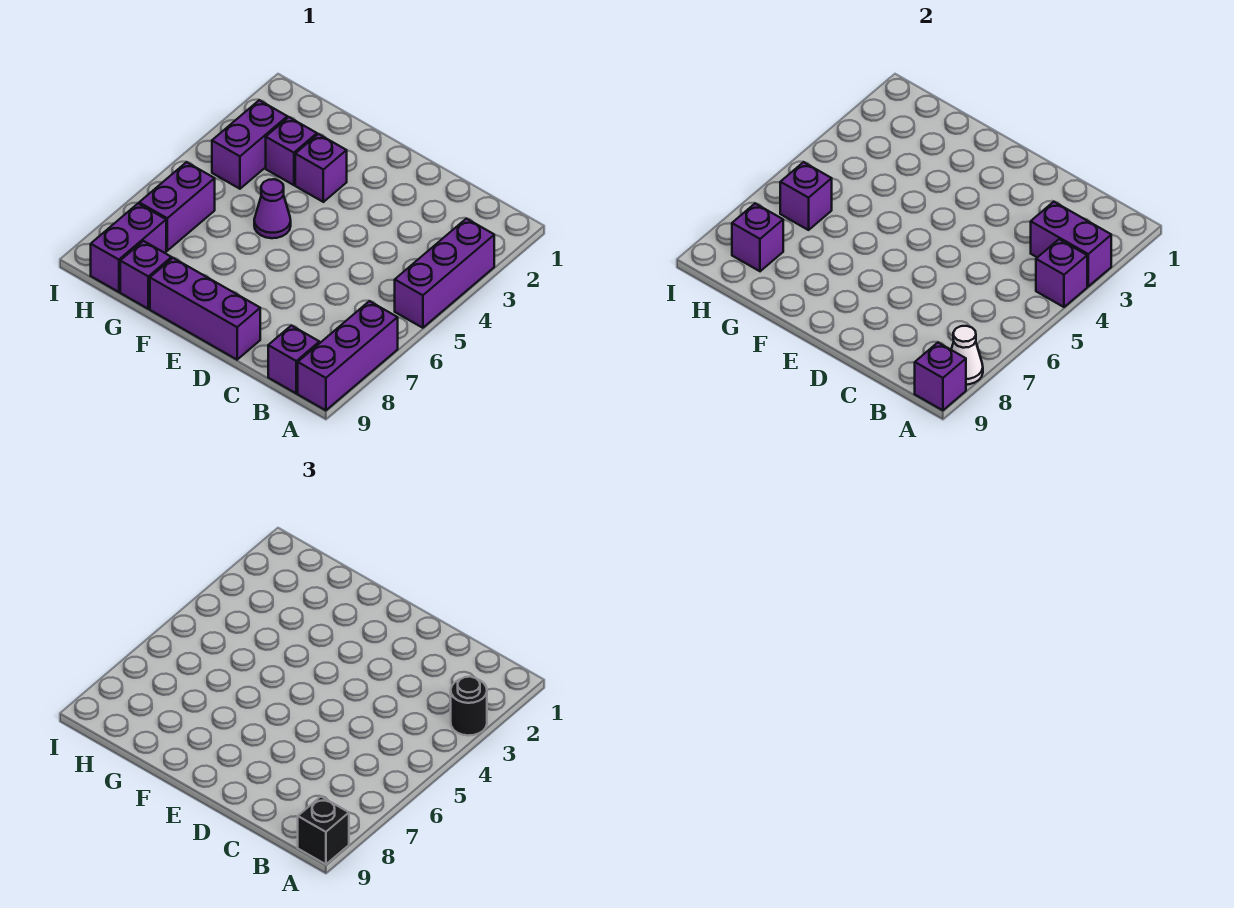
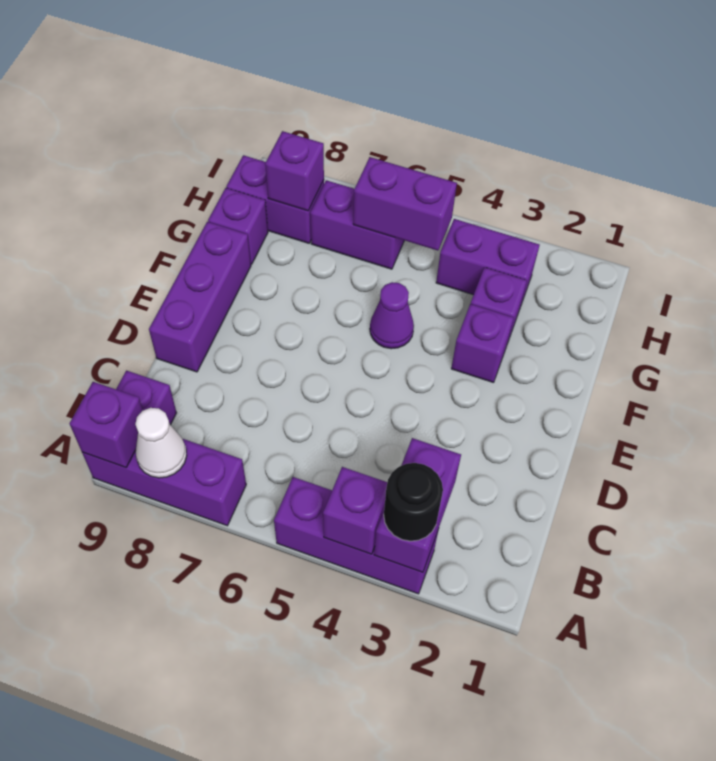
black 1x1 brick [298,797,349,864] -> none
purple 1x1 brick [780,162,832,230] -> purple 1x2 brick [353,157,457,251]

